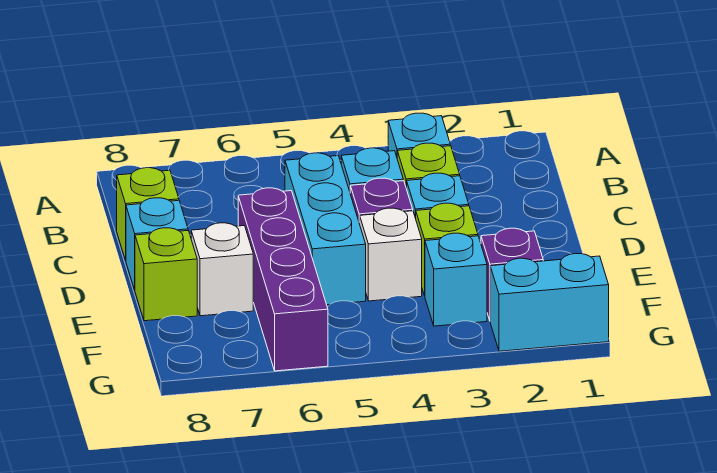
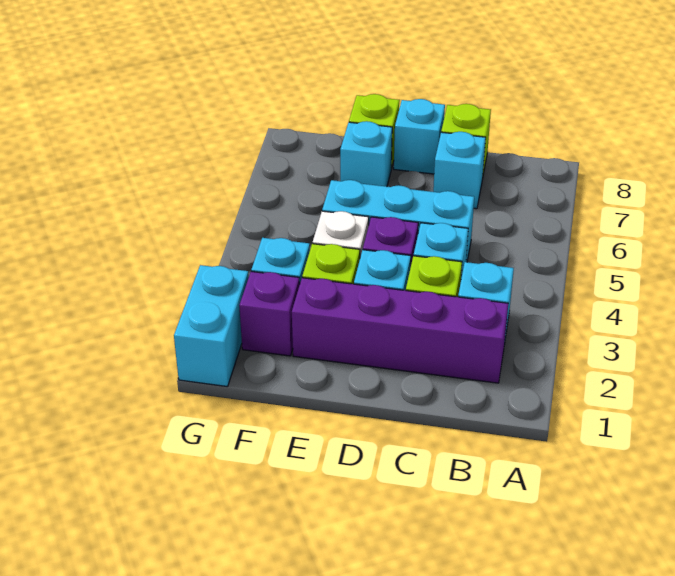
none -> cyan 1x1 brick [433,132,486,209]
purple 1x4 brick [238,188,328,371] -> purple 1x4 brick moved to [292,278,508,383]
white 1x1 brick [191,223,253,316] -> cyan 1x1 brick [340,121,392,187]

